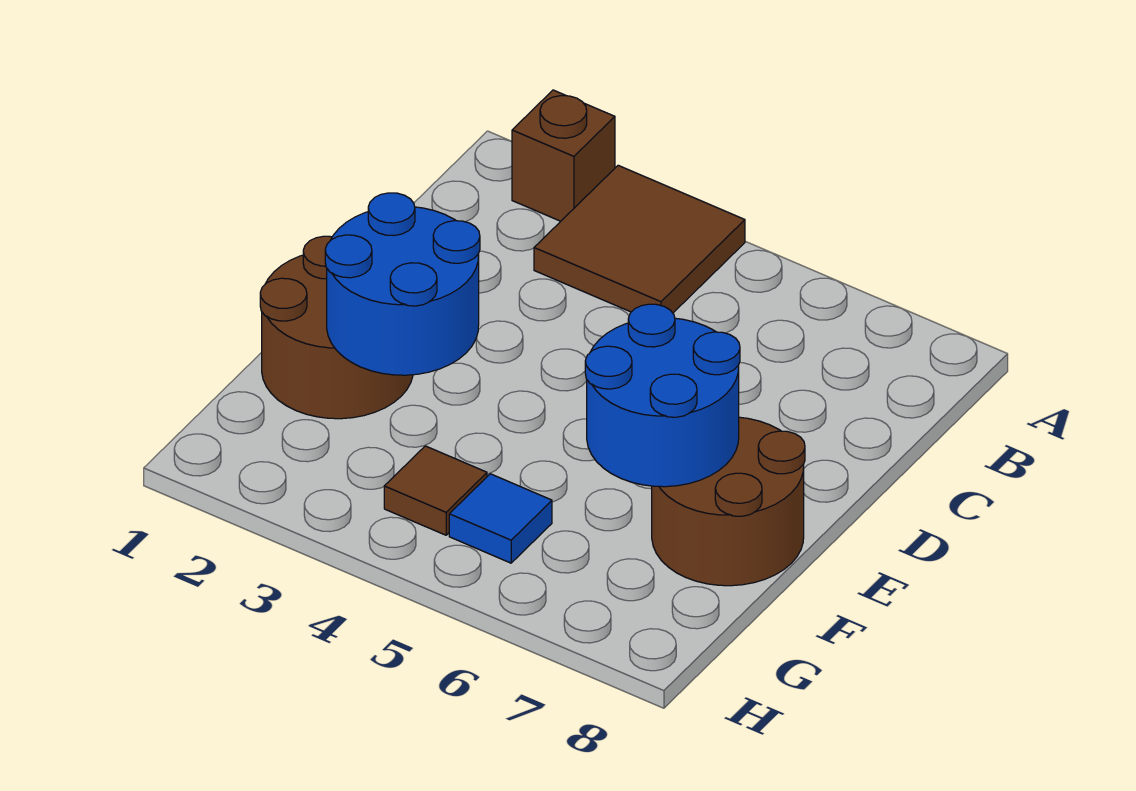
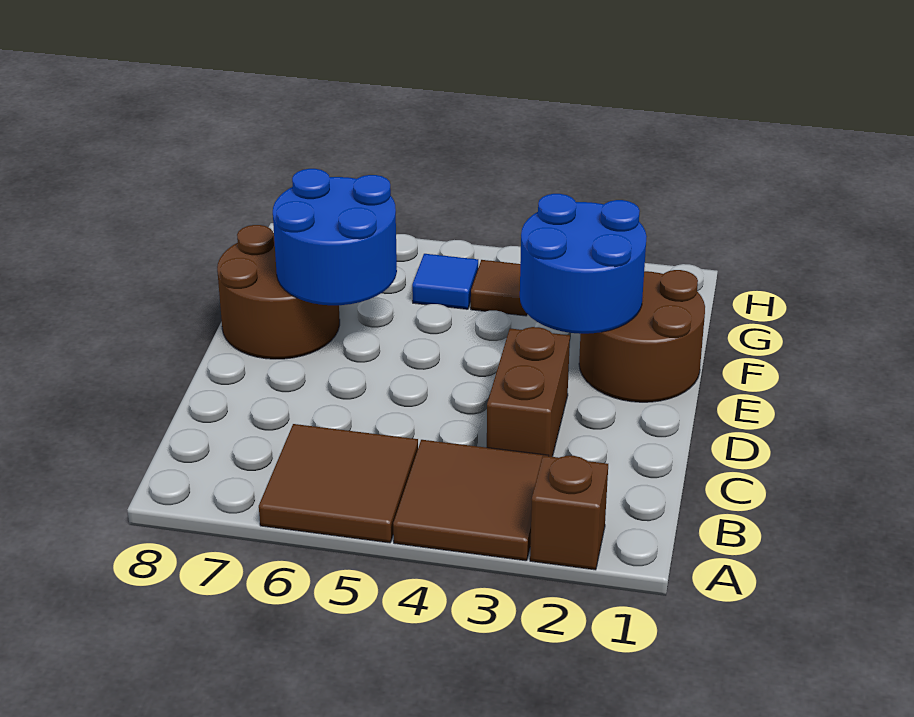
none -> brown 2x2 tile [259,424,418,543]
none -> brown 1x2 brick [487,327,570,457]

